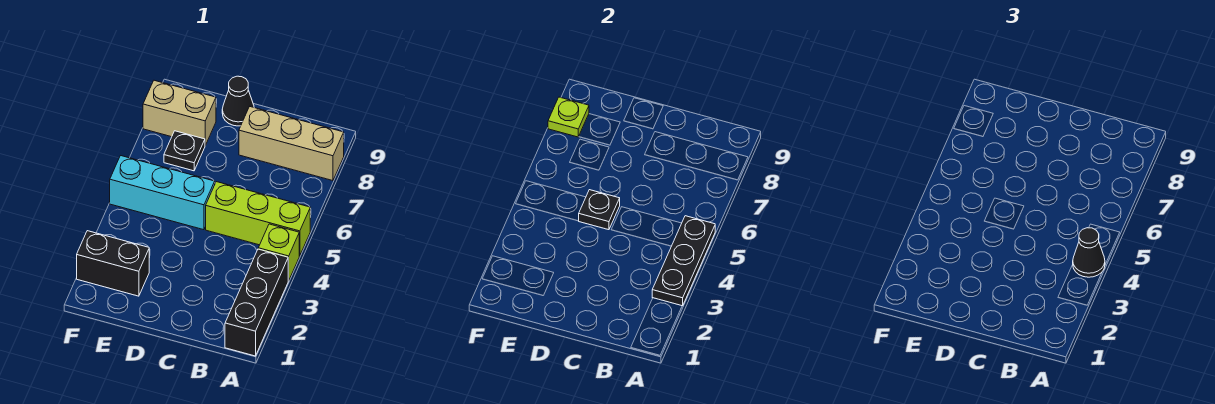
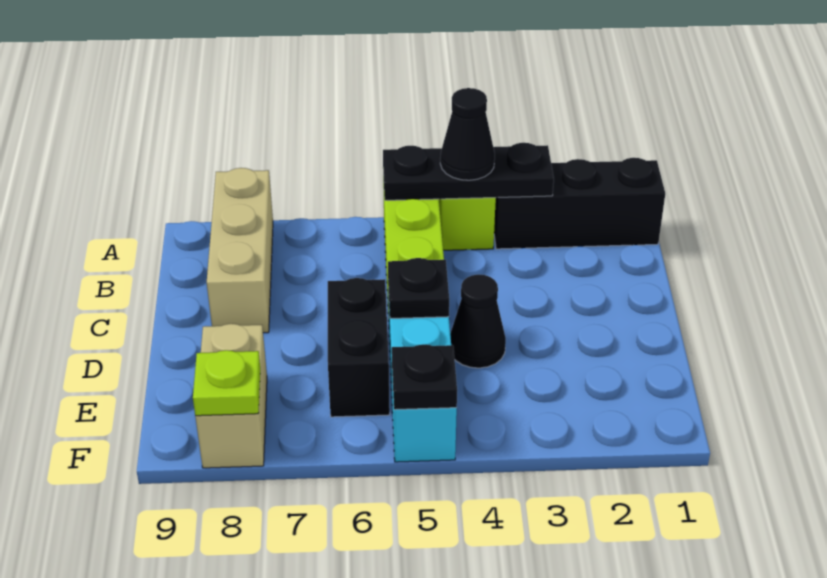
black 1x1 cone [222,76,254,126] -> black 1x1 cone moved to [450,274,506,368]
black 1x2 brick [77,231,149,296] -> black 1x2 brick moved to [328,278,390,417]
black 1x1 plate [164,131,205,171] -> black 1x1 plate moved to [392,344,457,410]

